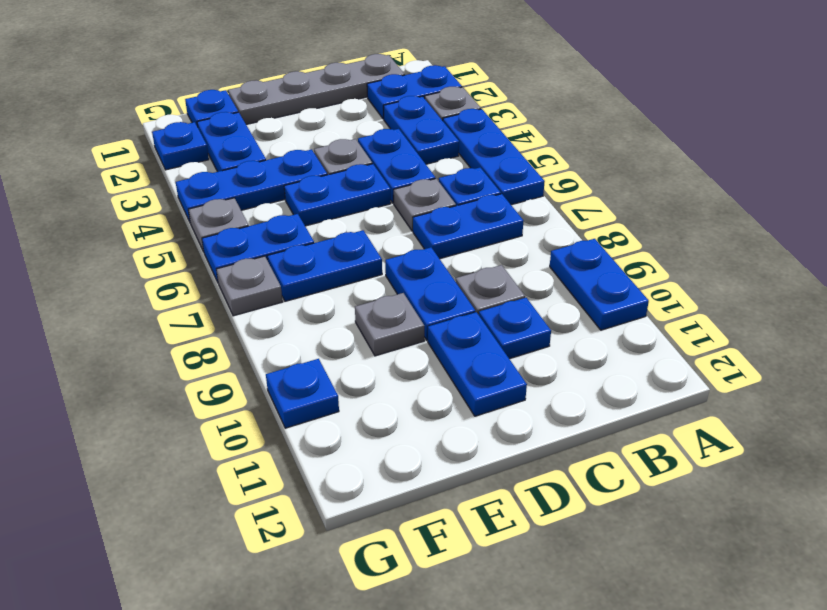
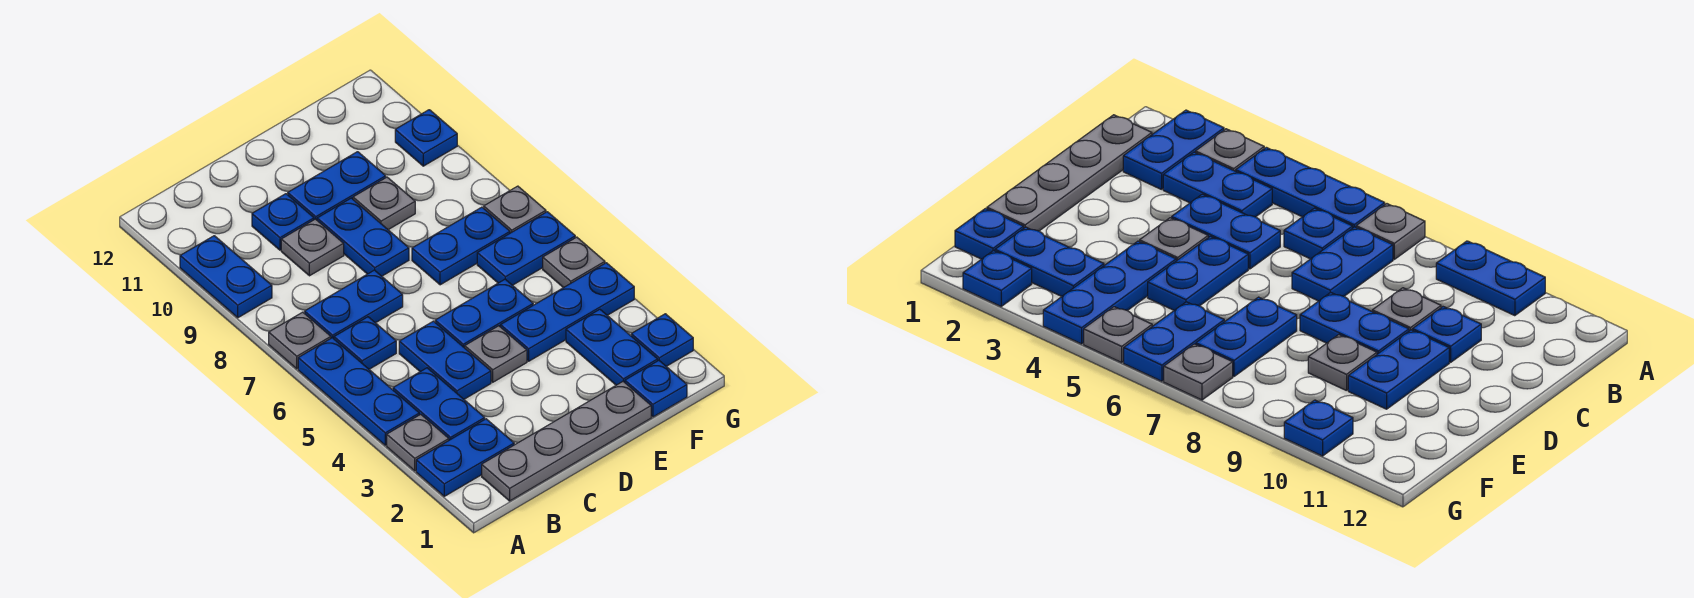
grey 1x1 plate [394,179,456,231] -> grey 1x1 plate moved to [269,312,331,369]
blue 1x2 plate [428,312,527,416] -> blue 1x2 plate turned to [288,152,386,220]

